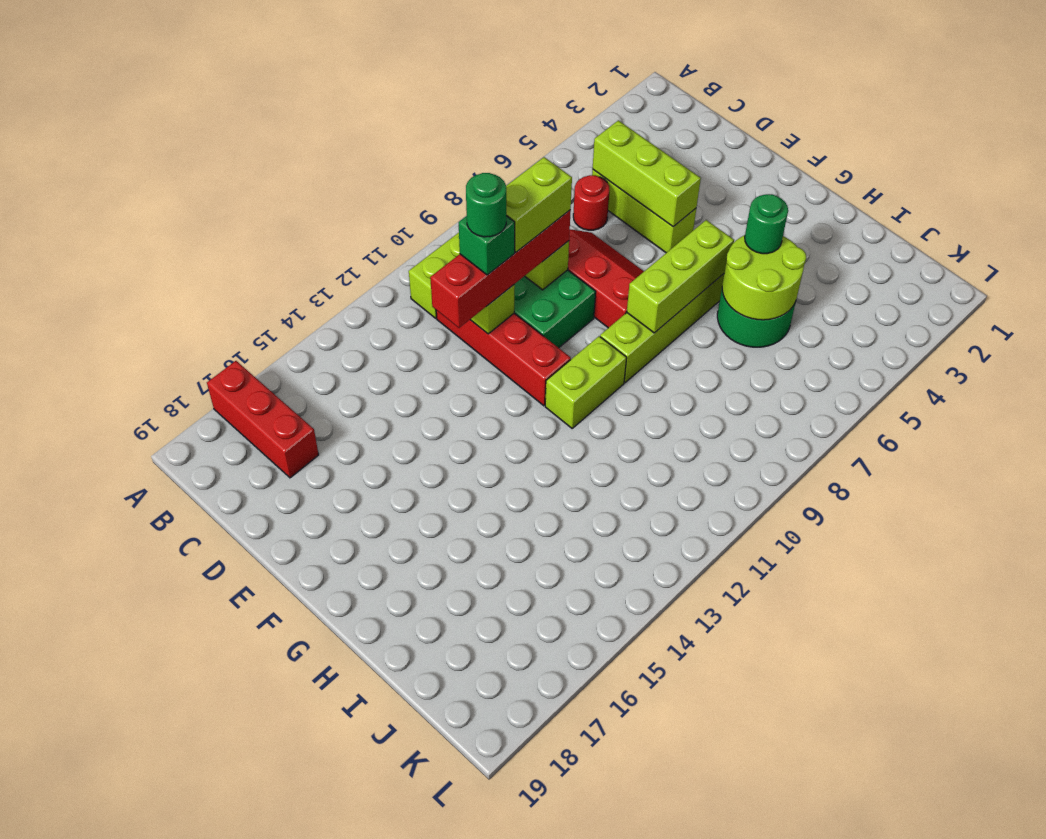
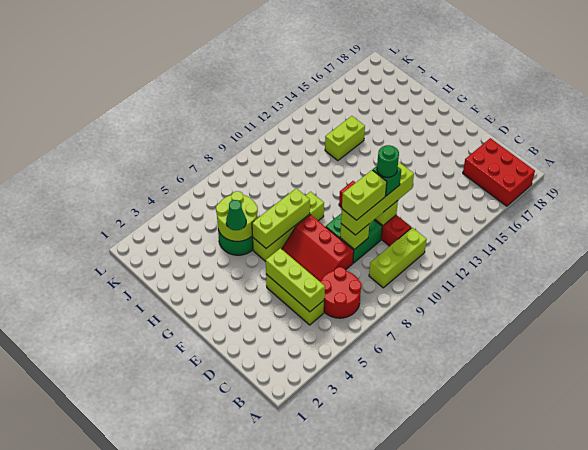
red 1x3 brick [207,361,319,478] -> red 2x3 brick [463,138,535,206]
red 1x1 round brick [573,175,610,230] -> red 2x2 round brick [320,267,362,318]
red 1x4 brick [430,210,571,328] -> lime 1x4 brick [341,162,414,235]
lime 1x2 brick [545,336,627,428] -> lime 1x2 brick moved to [325,116,365,161]
green 1x1 round brick [745,194,788,254] -> green 1x1 cone [226,200,246,230]

